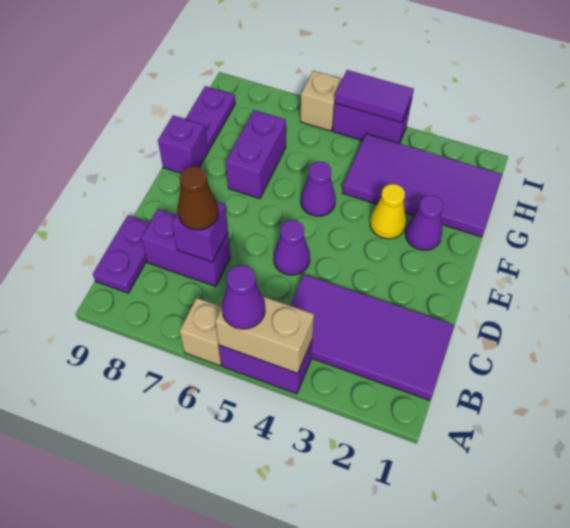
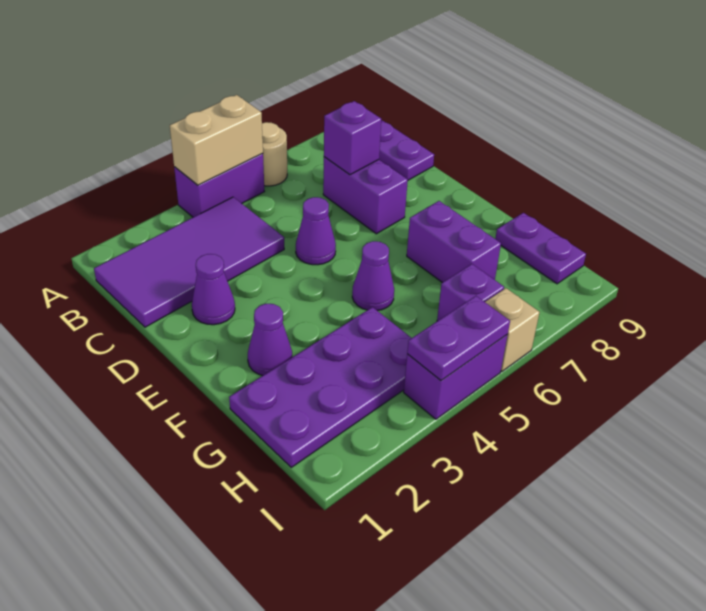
purple 1x1 cone [222,265,265,329] -> purple 1x1 cone moved to [192,254,235,325]
tan 1x1 brick [180,298,222,366] -> tan 1x1 round brick [262,122,287,186]
purple 1x2 brick [141,209,231,286] -> purple 1x2 brick turned to [323,157,408,234]
brown 1x1 cone [178,166,219,230] -> none
yellow 1x1 cone [370,184,406,239] -> none
purple 1x1 brick [158,115,208,173] -> purple 1x1 brick moved to [437,264,504,321]
purple 2x4 tile [342,134,502,237] -> purple 2x4 plate [229,307,411,467]
purple 1x2 tile [335,70,414,123] -> purple 1x2 plate [407,296,510,381]

